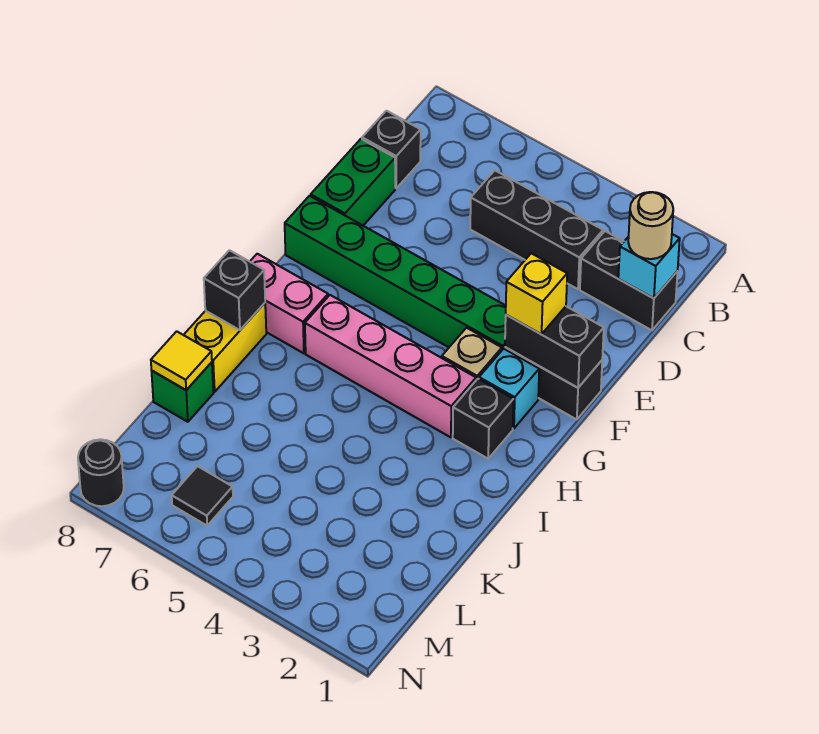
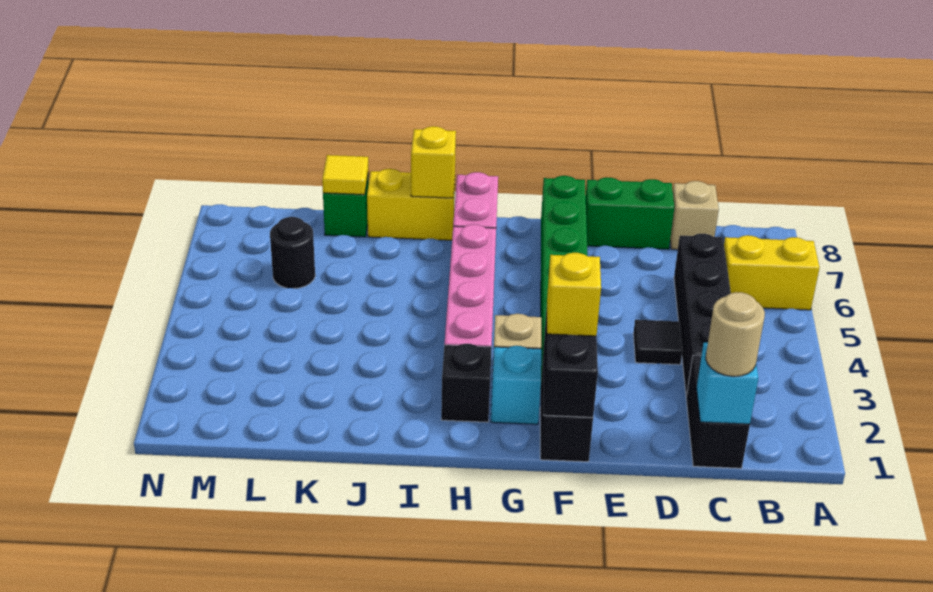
none -> yellow 1x2 brick [724,235,819,310]
black 1x3 brick [470,171,603,289] -> black 1x4 brick [674,234,731,397]
black 1x1 brick [362,111,421,188] -> tan 1x1 brick [670,181,719,250]
black 1x1 brick [204,250,265,330] -> yellow 1x1 brick [411,126,456,198]
black 1x1 tile [172,466,233,526] -> black 1x1 tile moved to [633,320,682,365]
black 1x1 round brick [78,439,124,506] -> black 1x1 round brick moved to [270,217,315,288]

